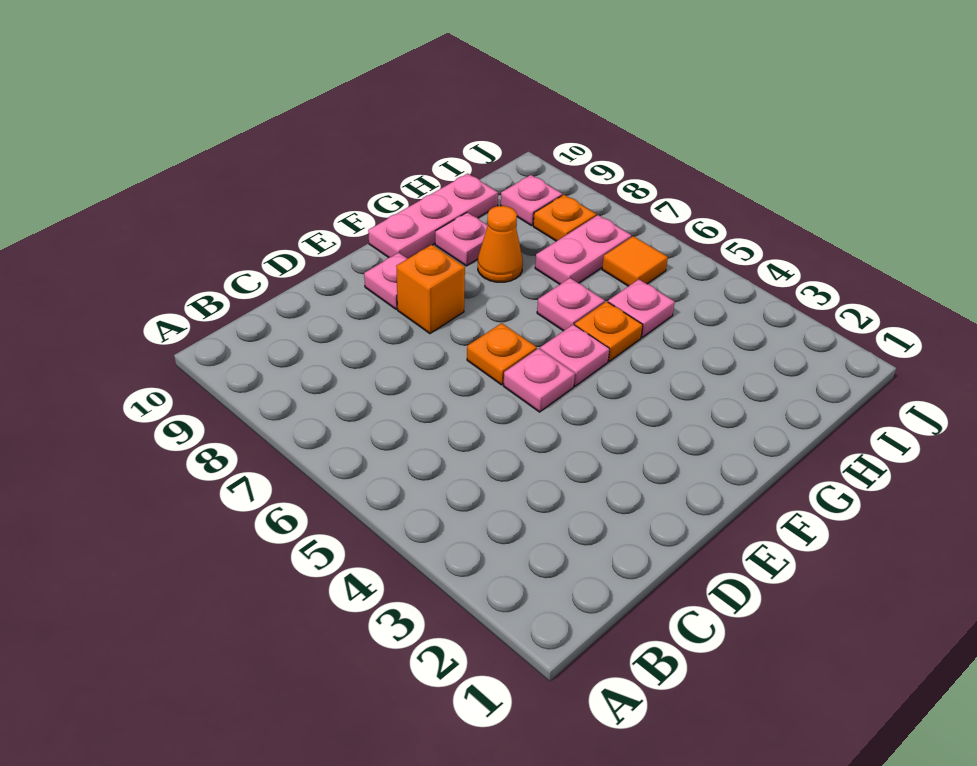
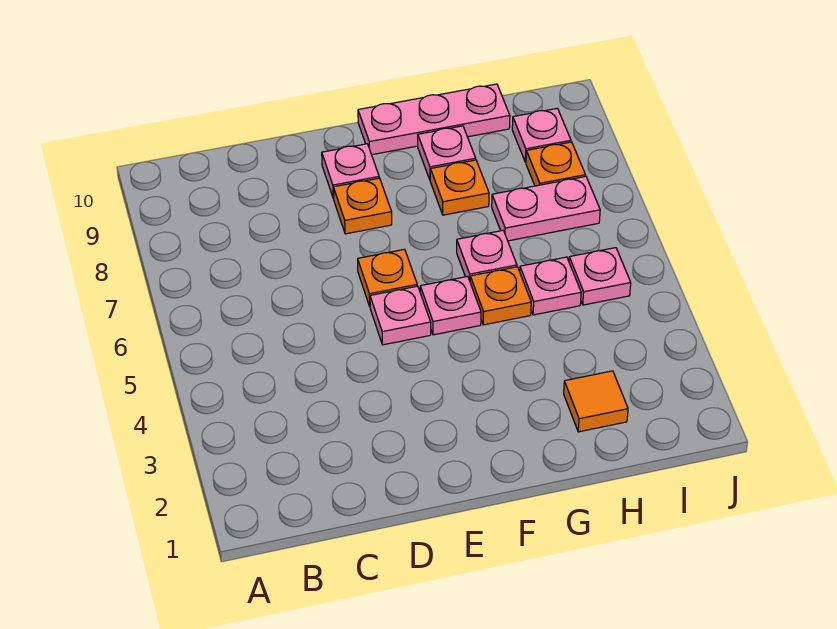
orange 1x1 brick [396,245,465,334] -> orange 1x1 plate [333,178,392,234]
orange 1x1 cone [478,206,523,282] -> orange 1x1 plate [430,160,489,215]
none -> pink 1x1 plate [569,248,631,305]
orange 1x1 tile [602,236,668,286] -> orange 1x1 tile moved to [564,371,628,432]

